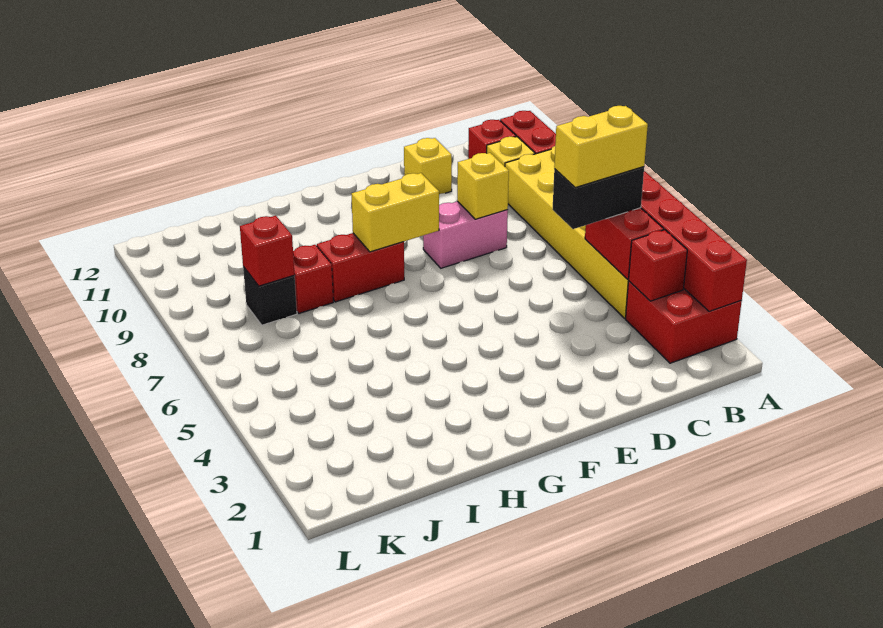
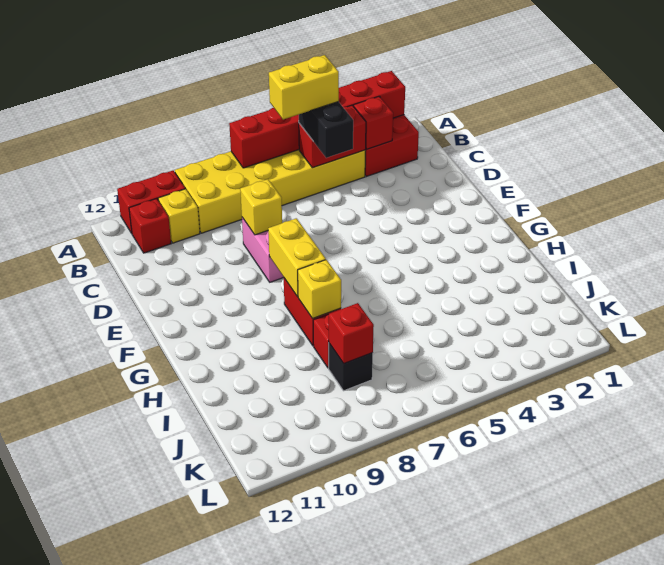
yellow 1x2 brick [554,106,648,187] -> yellow 1x2 brick turned to [269,55,339,119]
yellow 1x1 brick [404,138,452,194] -> yellow 1x1 brick moved to [298,260,341,319]

